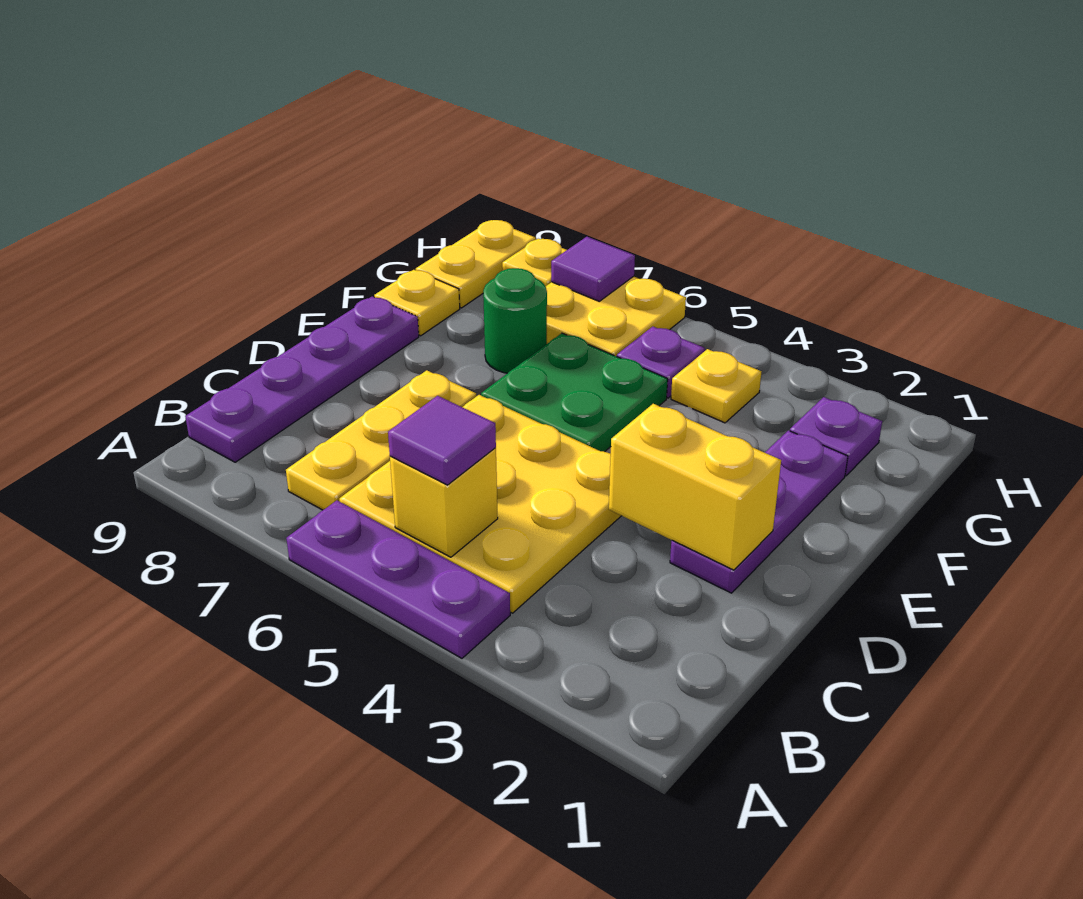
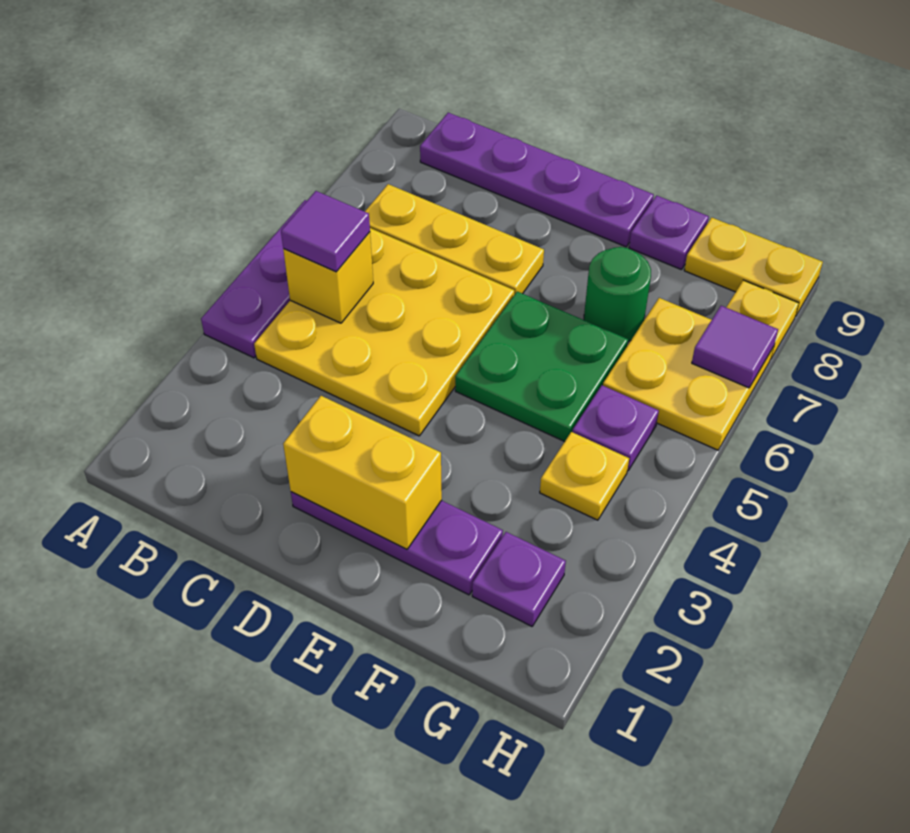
yellow 1x2 brick [609,404,781,570] -> yellow 1x2 brick turned to [283,396,442,549]
yellow 1x1 plate [374,270,460,336] -> purple 1x1 plate [629,196,709,270]

